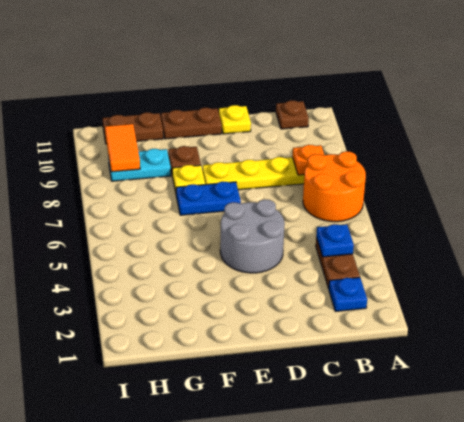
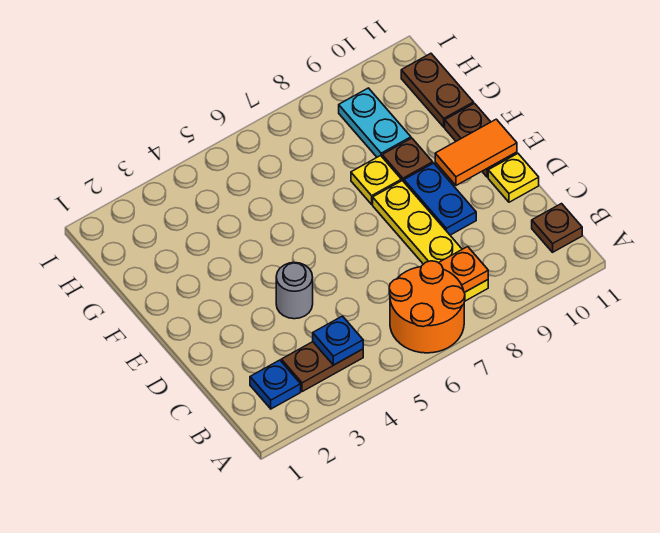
grey 2x2 round brick [220,199,285,273] -> grey 1x1 round brick [276,263,313,319]
blue 1x2 plate [176,181,241,215] -> blue 1x2 plate moved to [404,163,476,235]
orange 1x2 tile [105,124,140,172] -> orange 1x2 tile moved to [435,119,517,185]

